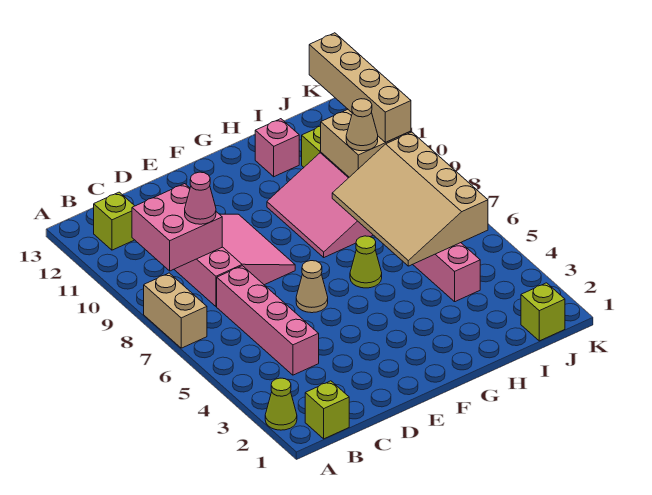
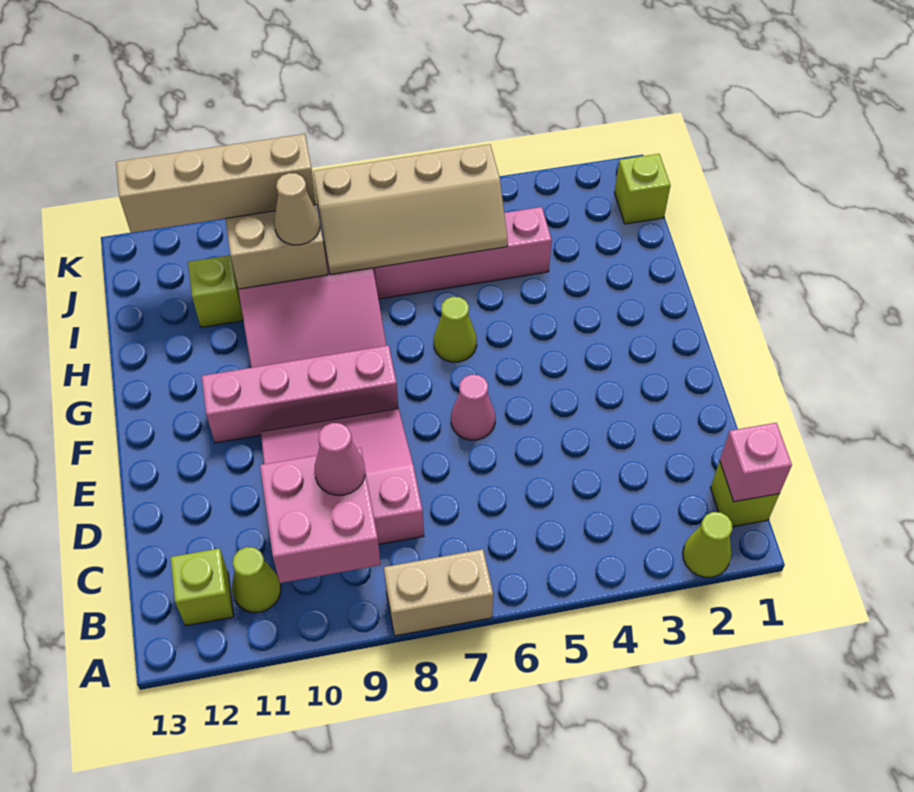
none -> lime 1x1 cone [232,547,281,613]
pink 1x4 brick [217,266,319,375] -> pink 1x4 brick moved to [202,345,398,443]
tan 1x1 cone [296,261,328,313] -> pink 1x1 cone [451,375,495,440]
tan 3x4 slope [332,132,488,266] -> tan 2x4 slope [313,144,508,275]
pink 1x1 brick [255,119,299,177] -> pink 1x1 brick moved to [720,423,792,502]

